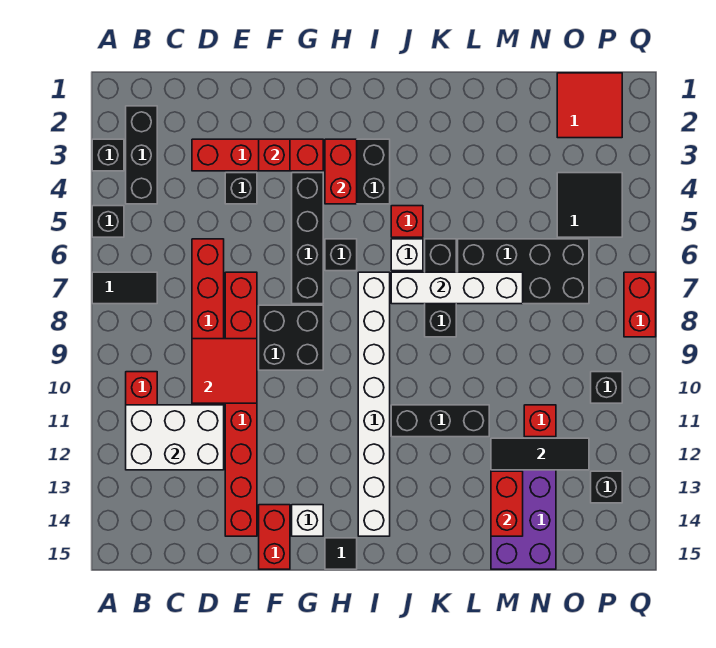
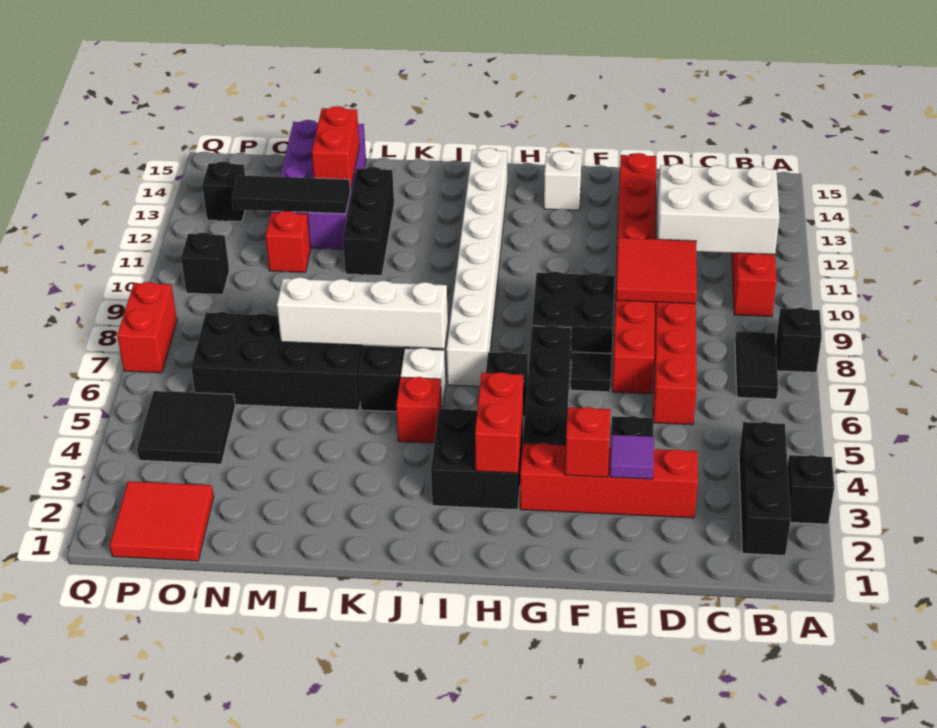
black 1x1 brick [92,206,124,237] -> black 1x1 brick moved to [776,308,822,372]
black 1x2 tile [92,272,157,304] -> black 1x2 tile turned to [735,331,778,399]
none -> purple 1x1 tile [610,435,654,479]
red 1x2 brick [259,505,290,569] -> none
black 1x1 tile [325,538,357,569] -> black 1x1 tile moved to [571,352,612,392]
black 1x3 brick [391,405,489,437] -> black 1x3 brick turned to [343,167,394,275]

